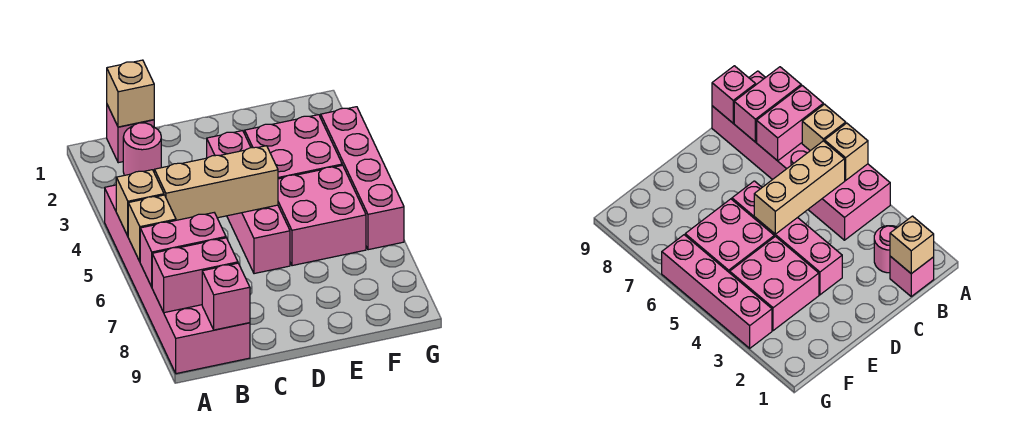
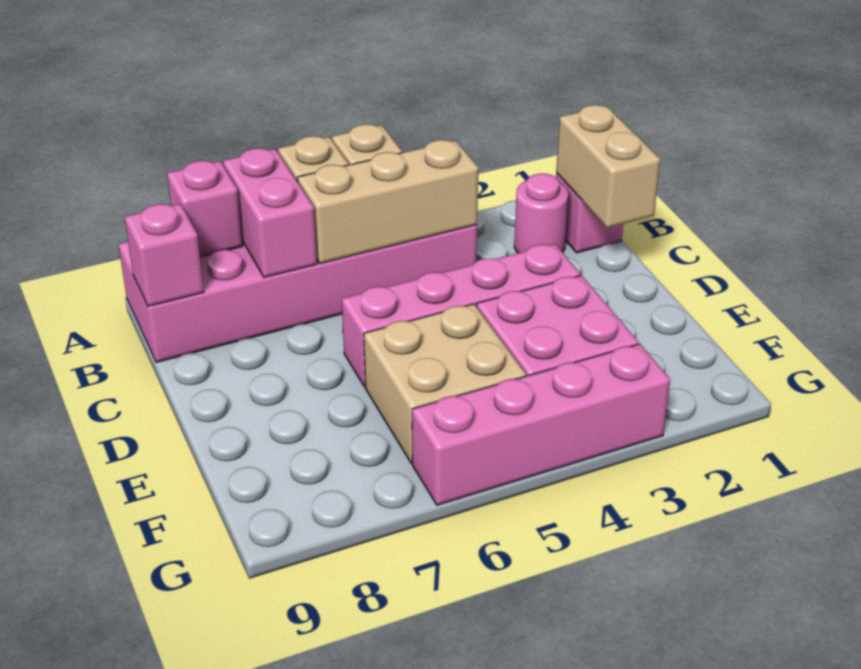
pink 1x2 brick [152,238,238,313] -> pink 1x1 brick [167,161,243,257]
tan 1x1 brick [107,60,154,127] -> tan 1x2 brick [556,105,660,228]
tan 1x3 brick [154,146,278,220] -> tan 1x3 brick turned to [297,140,478,264]
pink 2x2 brick [278,165,366,266] -> tan 2x2 brick [364,304,526,464]

